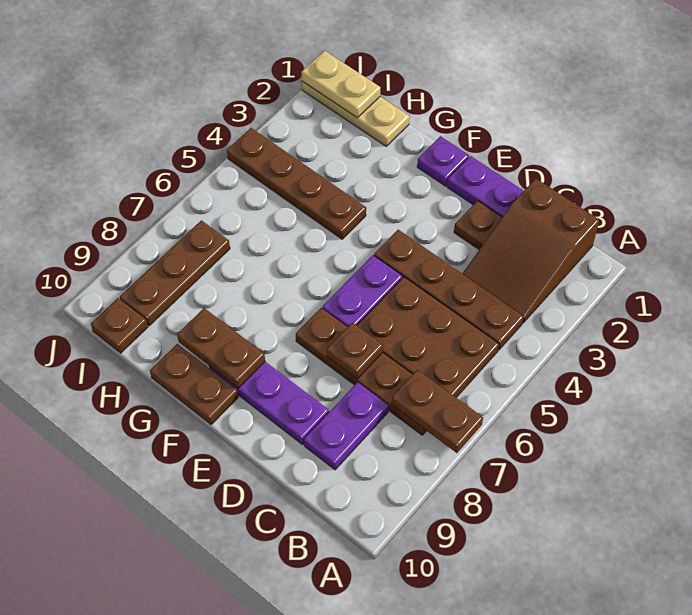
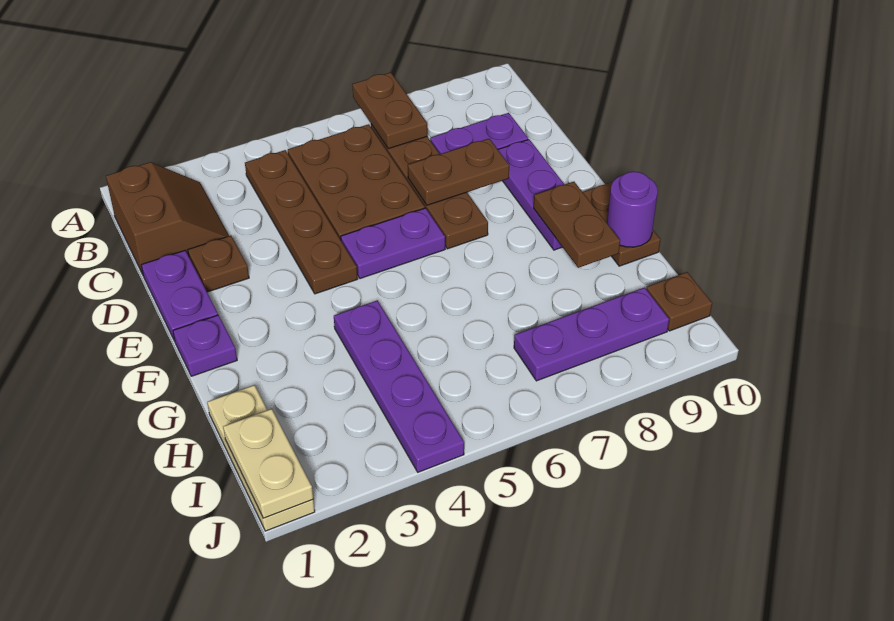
brown 2x3 slope [462,179,599,323] -> brown 2x2 slope [106,162,229,275]
brown 1x1 plate [327,323,383,379] -> brown 1x2 plate [408,139,509,205]
brown 1x4 plate [227,128,366,239] -> purple 1x4 plate [334,300,464,472]
none -> purple 1x1 round brick [607,172,658,247]
brown 1x3 plate [120,220,230,326] -> purple 1x3 plate [514,288,669,381]

